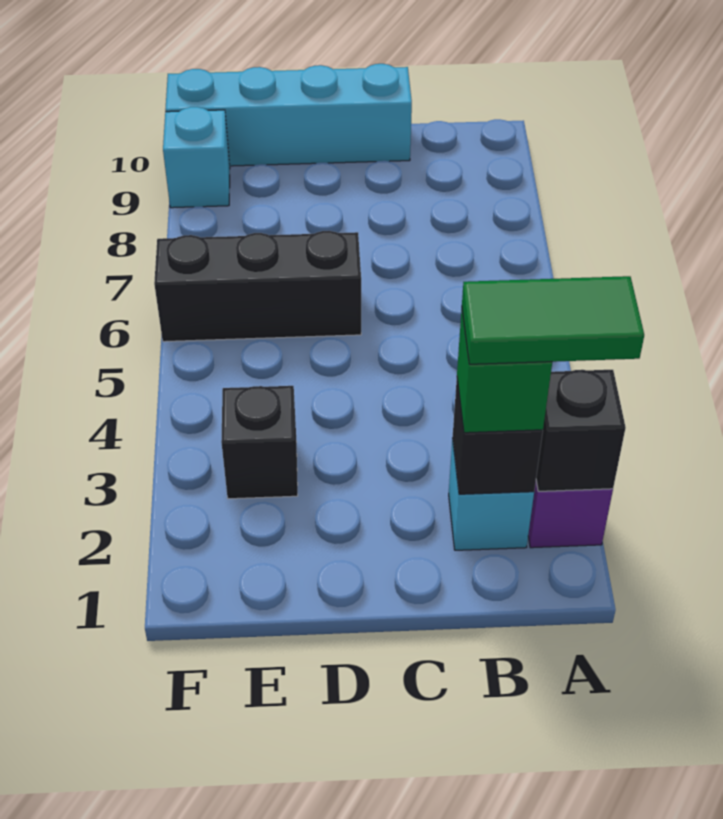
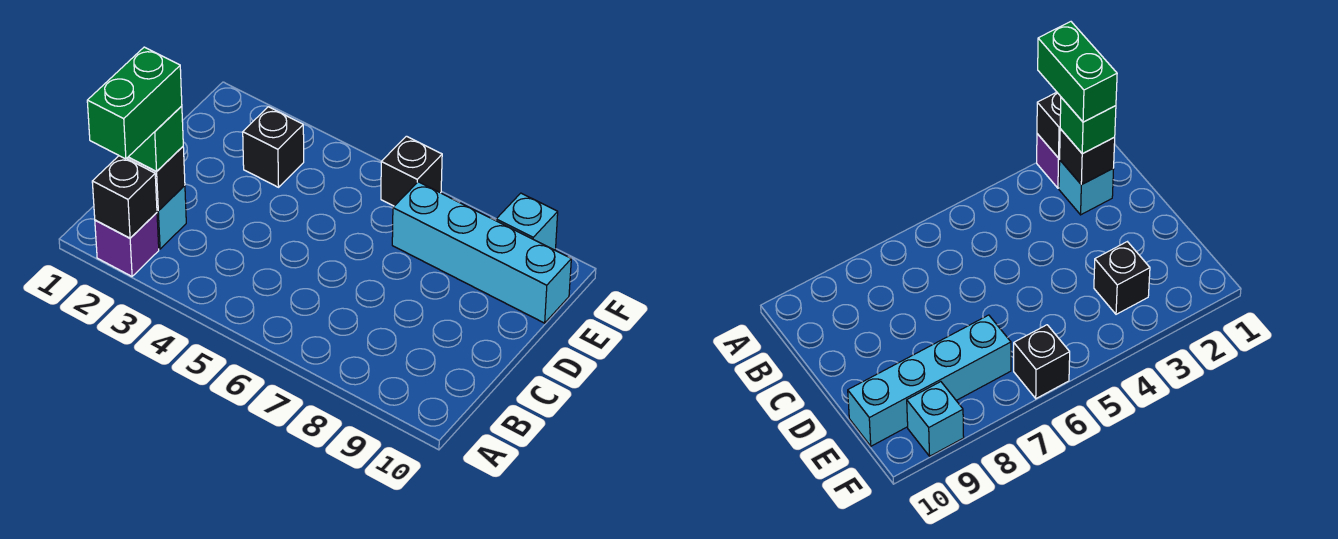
green 1x2 tile [462,276,644,364] -> green 1x2 brick [87,47,182,159]
cyan 1x4 brick [165,64,412,166] -> cyan 1x4 brick turned to [392,182,571,323]
black 1x3 brick [154,231,361,342] -> black 1x1 brick [381,136,442,206]

